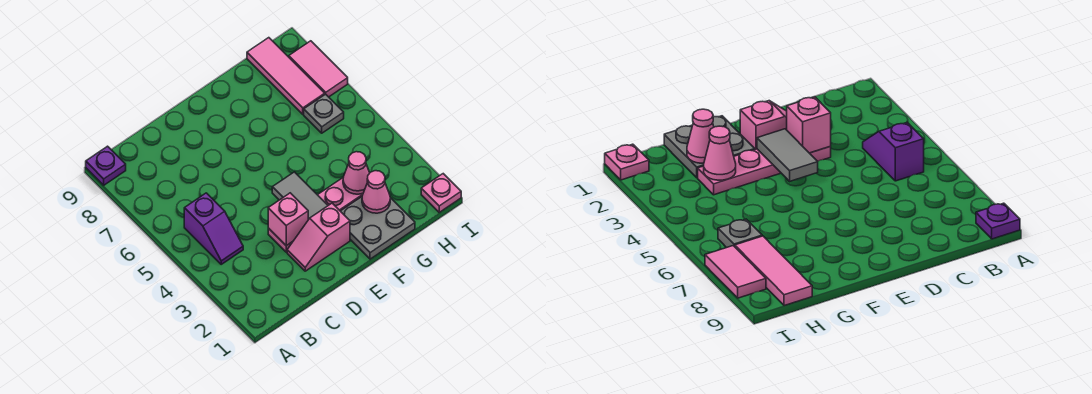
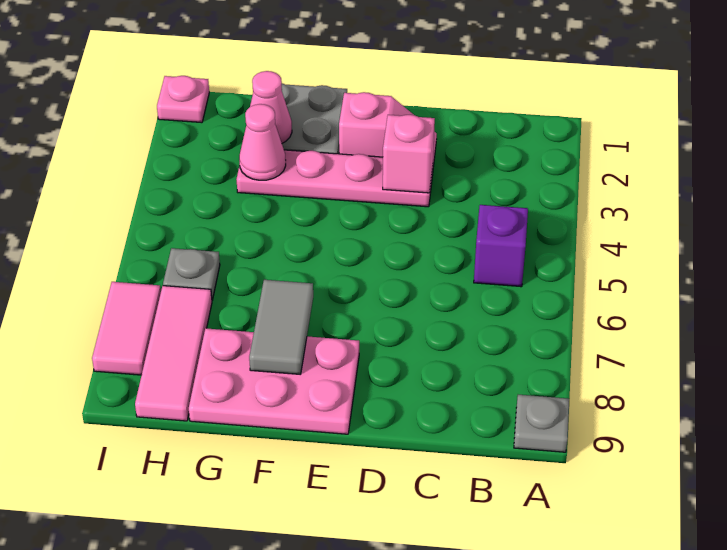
purple 1x1 plate [86,146,126,185] -> grey 1x1 plate [514,395,569,452]
grey 1x2 tile [272,172,328,220] -> grey 1x2 tile moved to [249,280,313,374]
none -> pink 2x3 plate [189,328,359,434]

